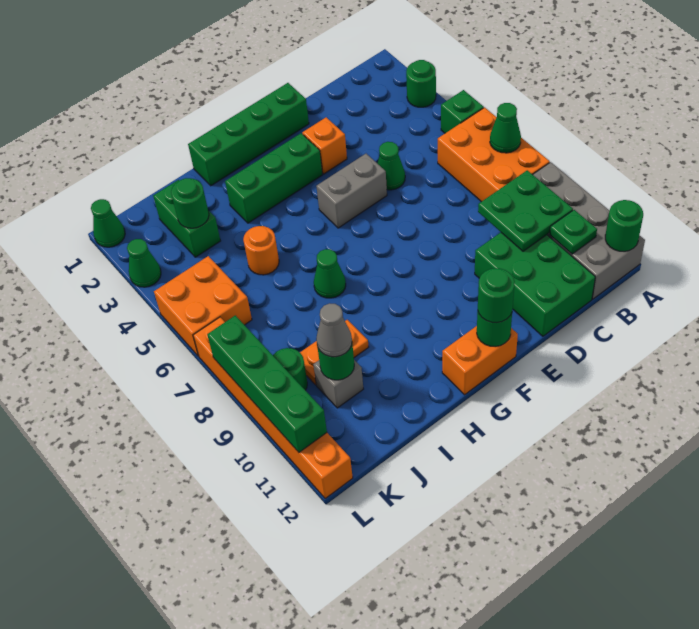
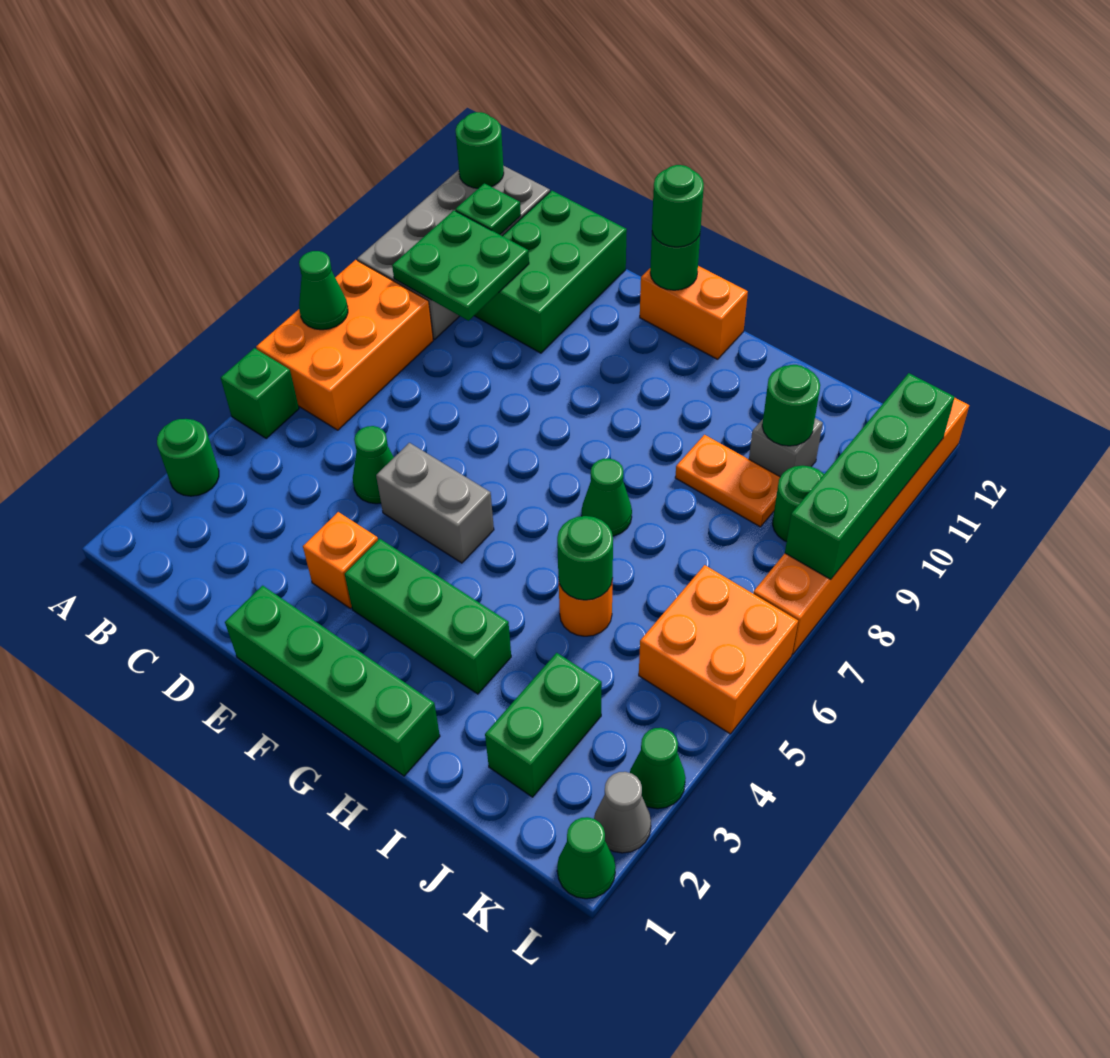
green 1x1 round brick [171,178,209,228] -> green 1x1 round brick moved to [557,516,613,600]
grey 1x1 cone [316,303,352,357] -> grey 1x1 cone moved to [594,772,651,853]

